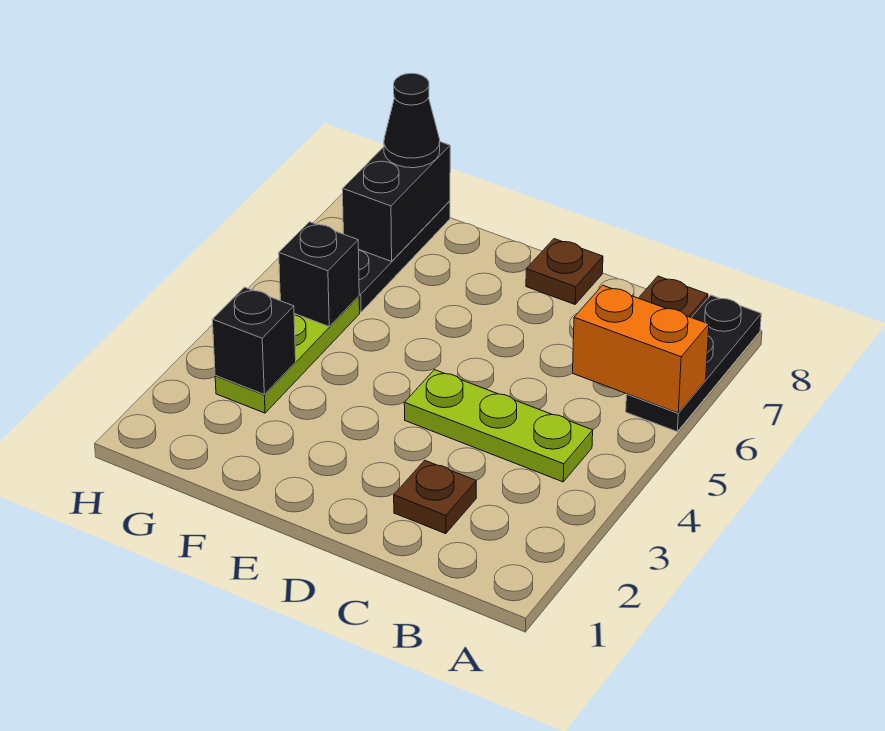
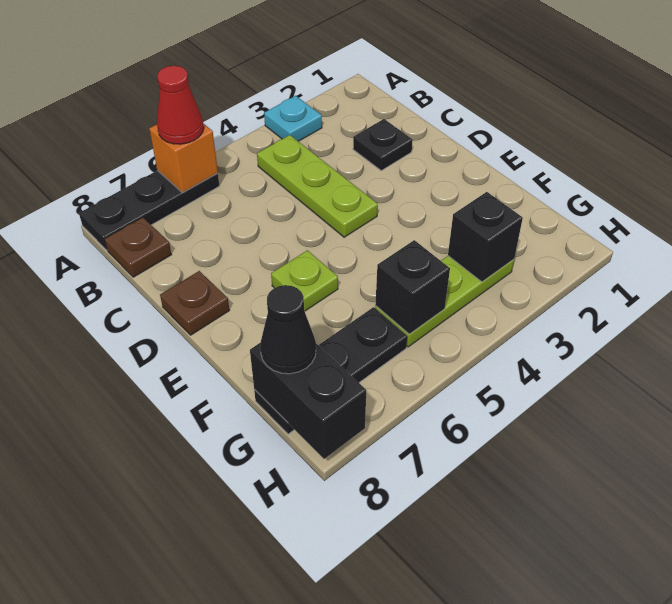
none -> cyan 1x1 plate [264,96,322,141]
orange 1x2 brick [573,285,709,413] -> orange 1x1 brick [149,123,218,193]
none -> red 1x1 cone [157,66,204,144]
brown 1x1 plate [394,460,476,534] -> black 1x1 plate [353,119,413,171]
none -> lime 1x1 plate [271,250,338,311]
black 1x2 brick [342,142,450,261] -> black 1x2 brick turned to [250,342,367,459]

